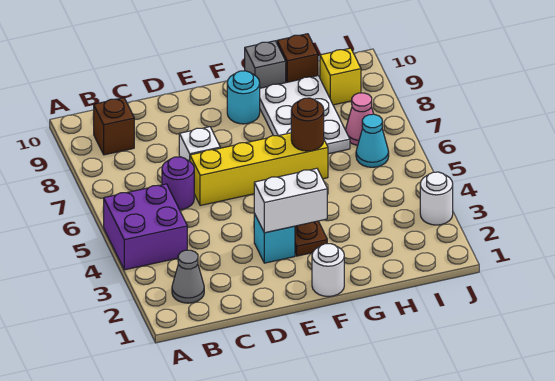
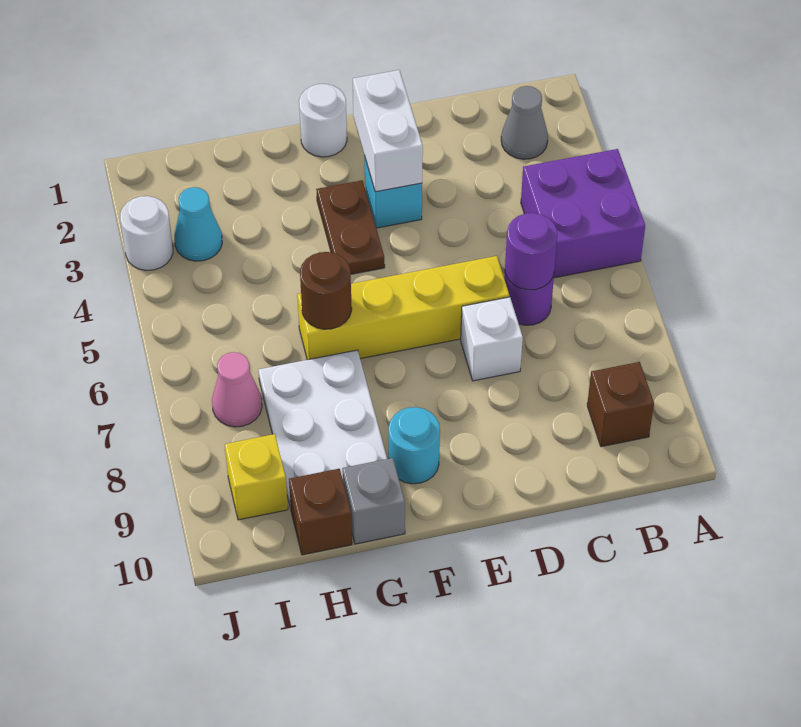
none -> purple 1x1 round brick [505,213,557,290]
white 1x2 brick [254,168,327,233] -> white 1x2 brick turned to [353,70,423,192]
cyan 1x1 cone [356,114,389,167] -> cyan 1x1 cone moved to [174,187,222,261]

